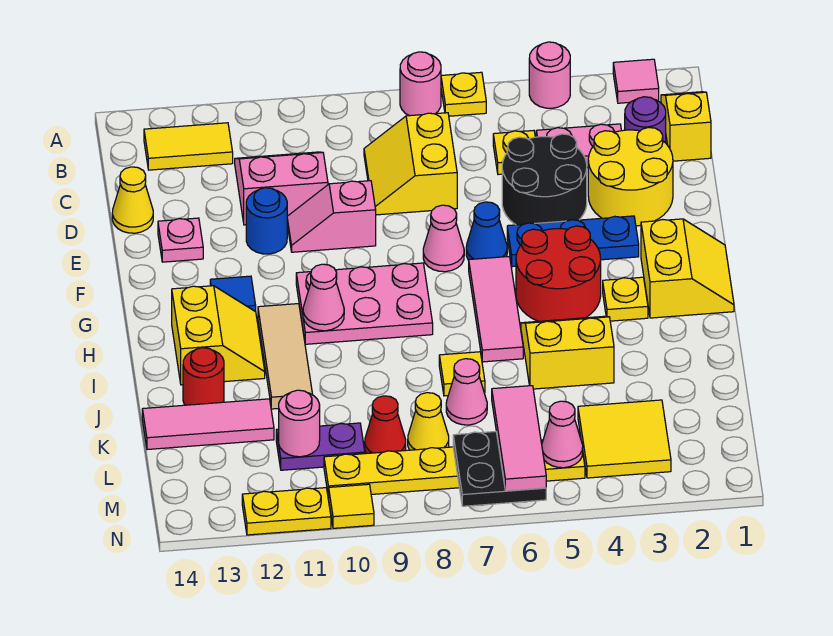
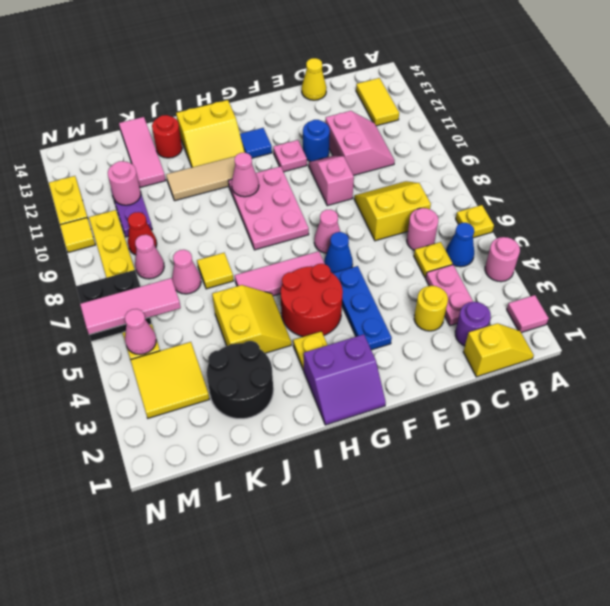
pink 1x1 round brick [400,52,441,116] -> pink 1x1 round brick moved to [407,208,438,251]
none -> blue 1x1 cone [446,223,474,267]
yellow 2x2 round brick [588,127,673,226] -> yellow 1x1 round brick [414,286,448,331]
black 2x2 round brick [502,134,587,225] -> black 2x2 round brick moved to [207,341,273,419]
pink 1x1 plate [158,218,203,262] -> pink 1x1 plate moved to [273,140,307,172]
yellow 2x2 slope [641,219,734,318] -> purple 2x2 slope [303,334,386,425]
yellow 1x1 cone [408,393,449,450] -> pink 1x1 cone [135,235,164,279]

